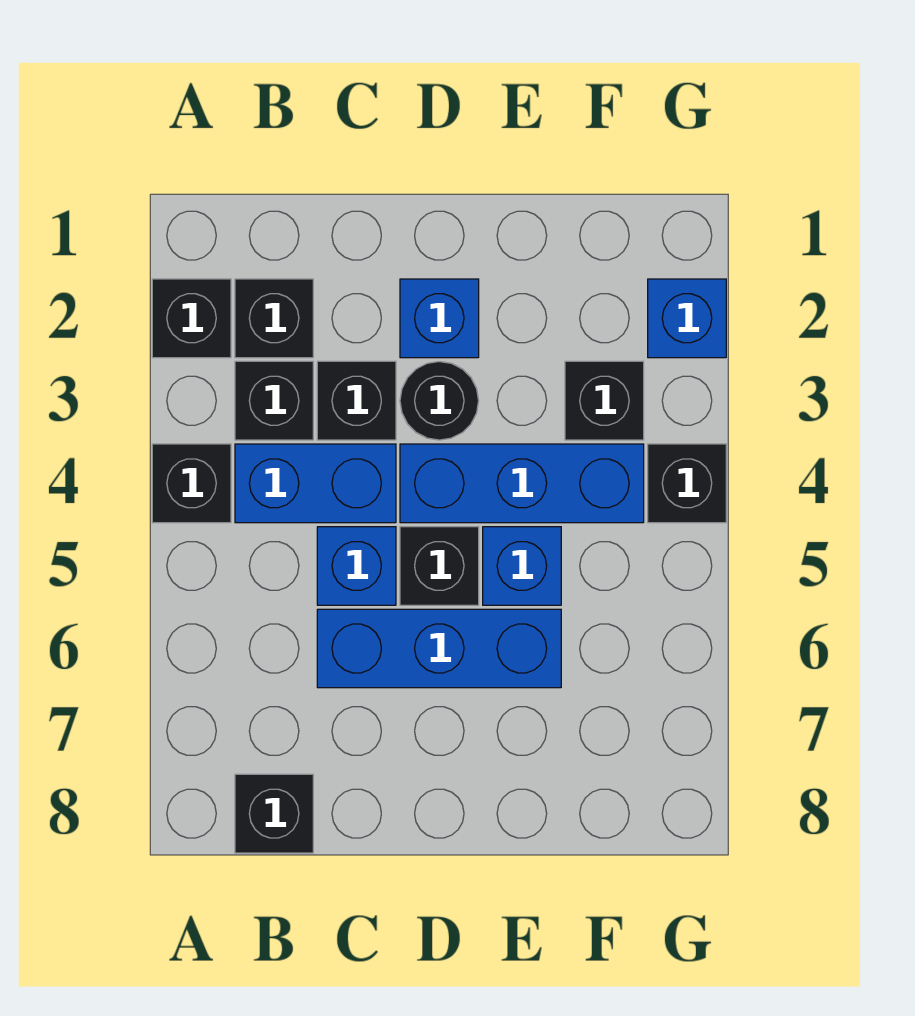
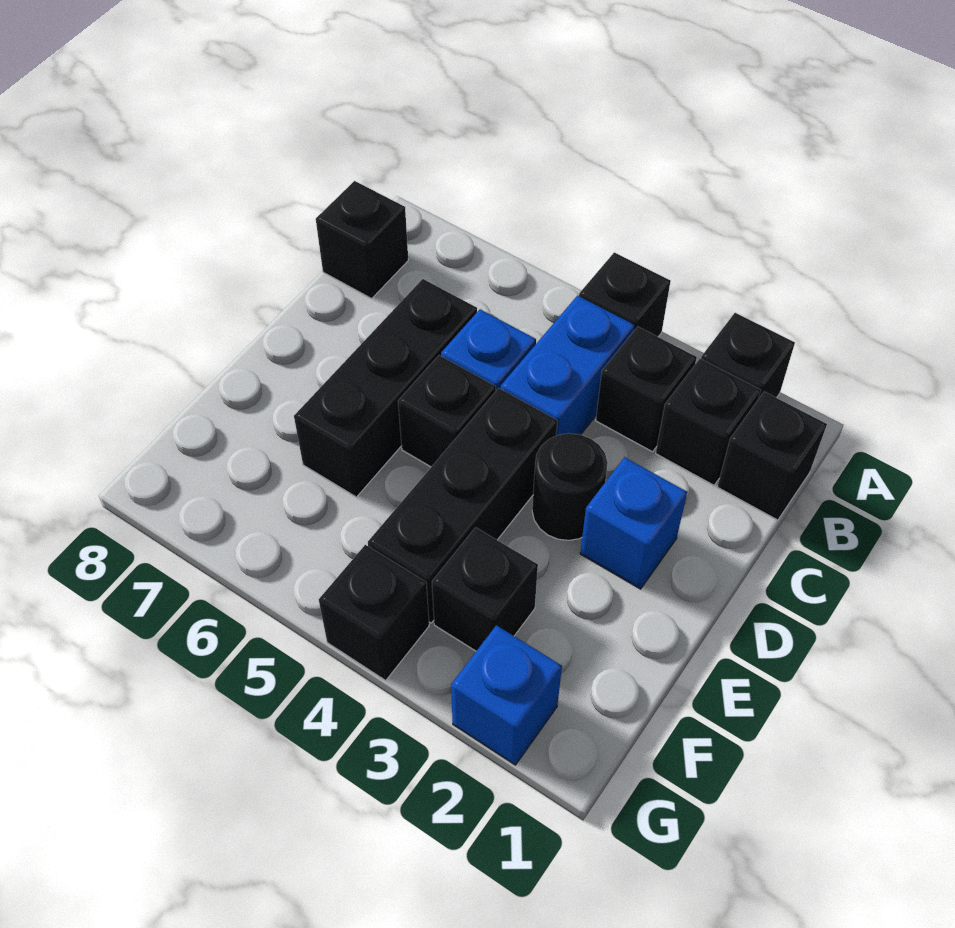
black 1x1 brick [317,361,396,440] -> black 1x1 brick moved to [717,392,827,520]
blue 1x3 brick [317,609,561,688] -> black 1x3 brick [294,279,477,497]
blue 1x3 brick [400,444,644,523] -> black 1x3 brick [368,388,557,623]
blue 1x1 brick [483,527,561,605] -> none

